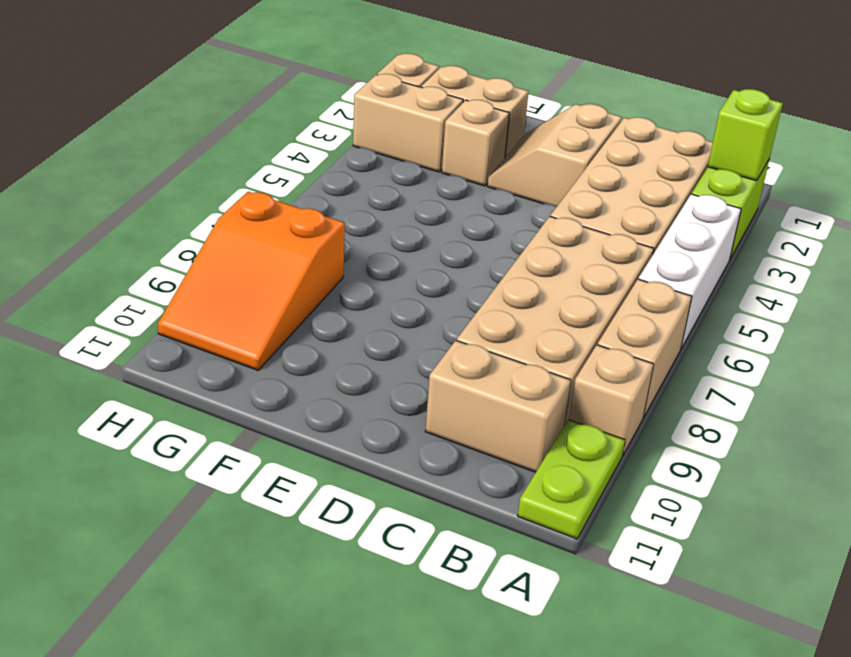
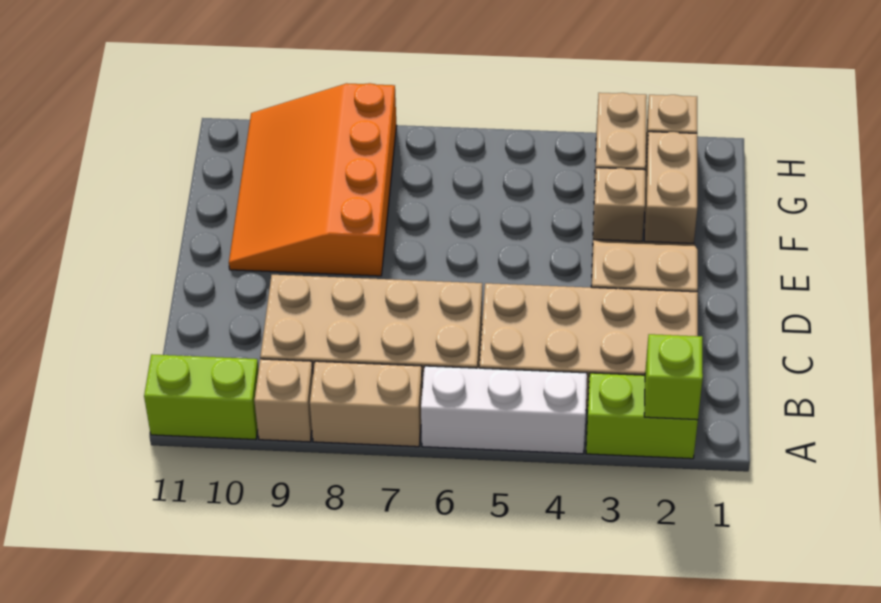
lime 1x2 plate [518,420,625,539] -> lime 1x2 brick [144,354,259,440]
tan 1x2 brick [425,341,571,472] -> none
orange 2x3 slope [158,192,345,370] -> orange 3x4 slope [229,83,397,276]

